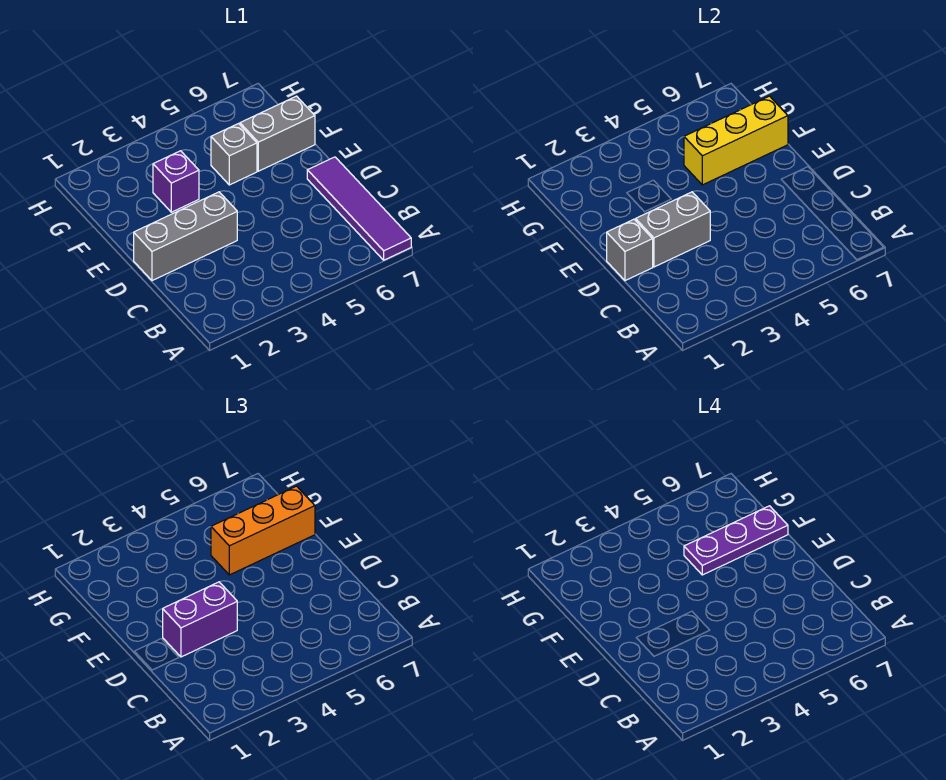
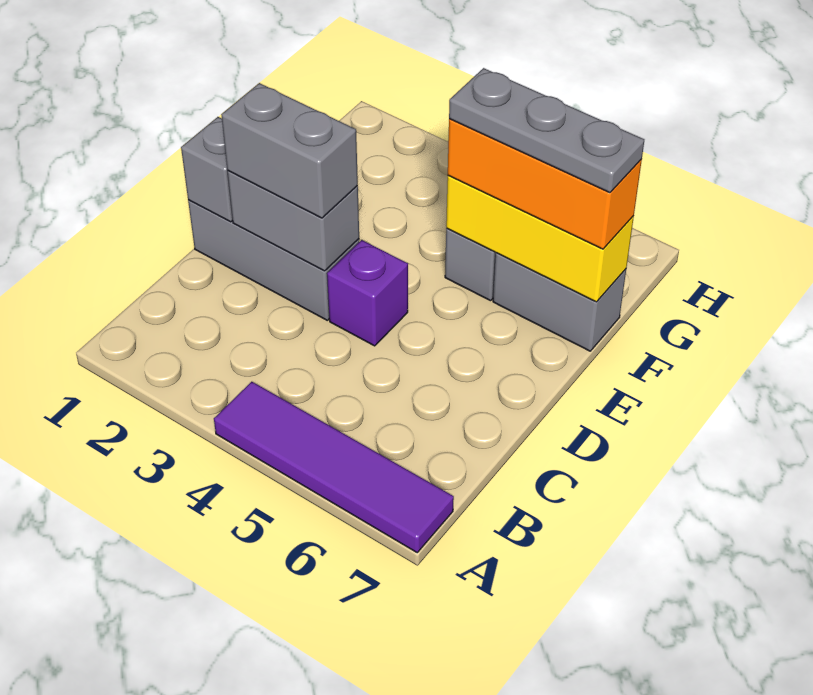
purple 1x4 tile [307,157,411,260] -> purple 1x4 tile turned to [214,382,454,553]
purple 1x2 brick [163,582,237,657] -> grey 1x2 brick [221,83,358,218]
purple 1x1 brick [153,151,199,212] -> purple 1x1 brick moved to [327,240,408,346]
purple 1x3 plate [684,506,788,575] -> grey 1x3 plate [449,68,644,193]

